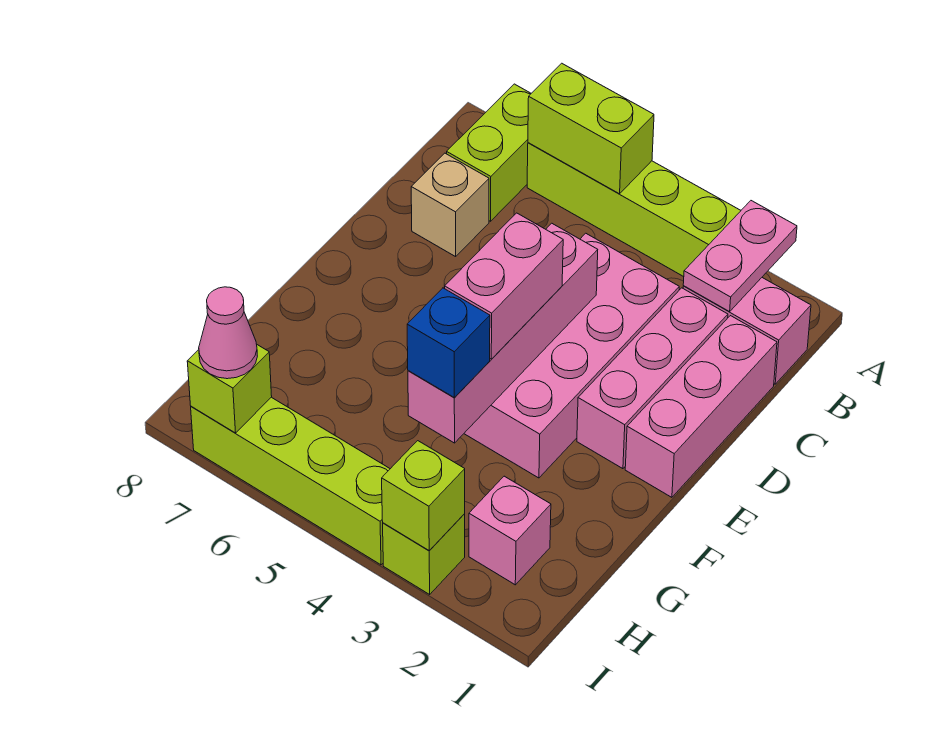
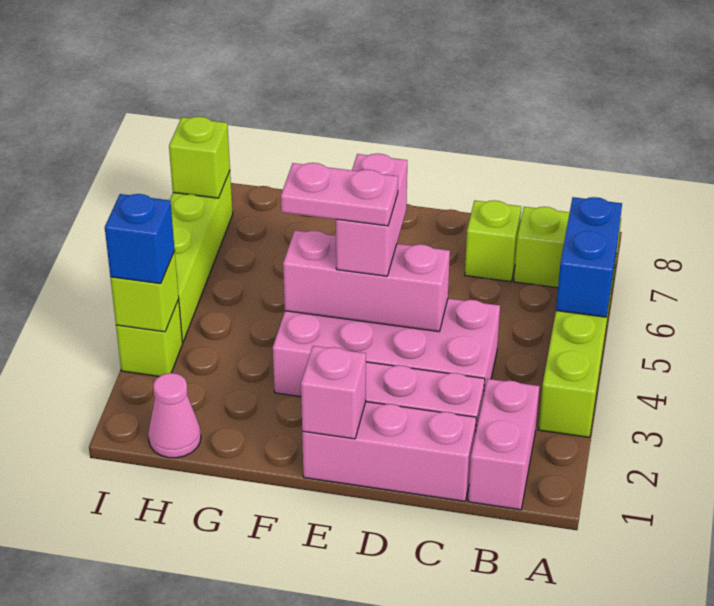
pink 1x2 plate [683,201,797,312] -> pink 1x2 plate moved to [281,163,398,226]
lime 1x2 brick [528,63,654,194] -> blue 1x2 brick [556,197,622,317]
tan 1x1 brick [411,153,489,257] -> lime 1x1 brick [465,200,521,282]
pink 1x4 brick [408,223,598,443] -> pink 1x3 brick [283,231,450,332]
pink 1x2 brick [444,213,563,359] -> pink 1x2 brick turned to [336,154,407,276]
blue 1x1 brick [407,288,490,397] -> blue 1x1 brick moved to [105,194,175,284]
pink 1x1 brick [469,476,551,585] -> pink 1x1 brick moved to [301,346,366,439]
pink 1x1 cone [199,287,257,379] -> pink 1x1 cone moved to [148,373,201,458]

